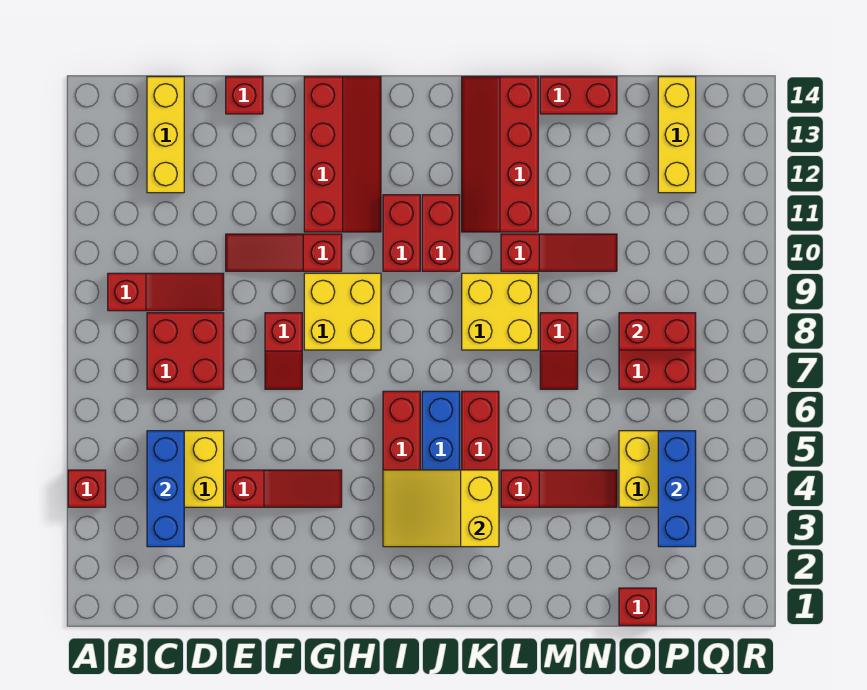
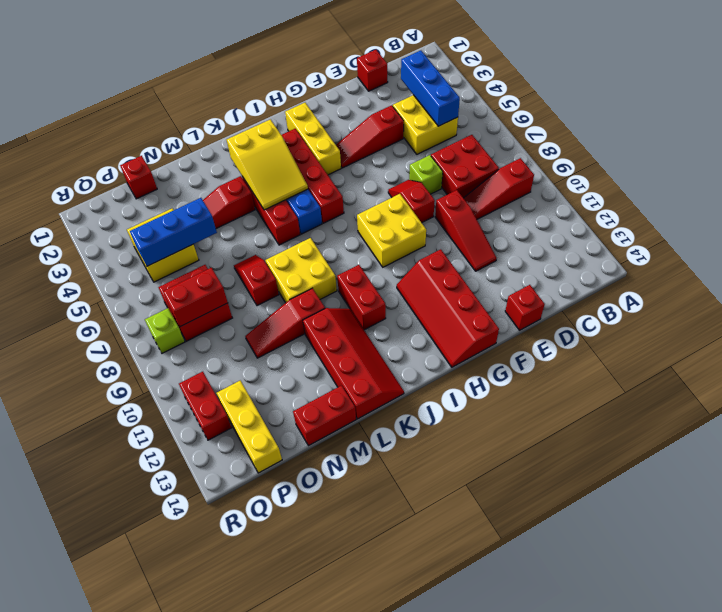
red 1x1 brick [68,470,106,507] -> red 1x1 brick moved to [357,50,388,91]
yellow 1x3 brick [147,77,184,193] -> yellow 1x3 brick moved to [285,103,341,175]
none -> lime 1x1 brick [409,155,443,194]
red 1x3 slope [226,234,342,271] -> red 1x3 slope turned to [435,190,497,271]
yellow 2x3 slope [383,470,499,547] -> yellow 2x3 slope turned to [227,119,308,210]
red 1x2 brick [383,195,420,271] -> red 1x2 brick moved to [179,372,232,440]
blue 1x3 brick [658,431,696,547] -> blue 1x3 brick turned to [130,198,217,266]
none -> lime 1x1 brick [145,308,185,353]

